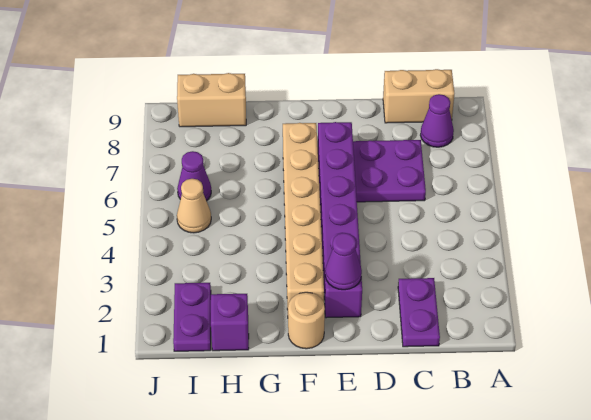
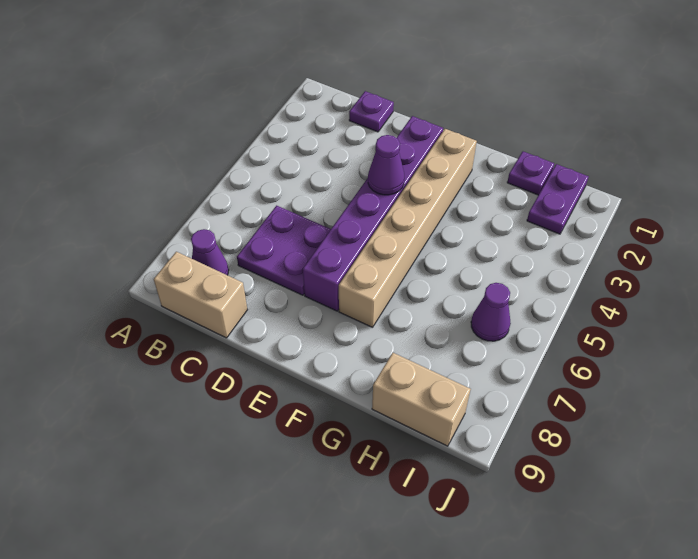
purple 1x2 plate [398,278,440,347] -> purple 1x1 plate [349,91,394,132]
purple 1x1 cone [325,233,362,290] -> purple 1x1 cone moved to [368,135,404,195]
tan 1x1 round brick [288,292,325,349] -> none
purple 1x1 brick [211,294,249,351] -> purple 1x1 plate [507,152,554,195]
tan 1x1 cone [177,179,211,233] -> none

